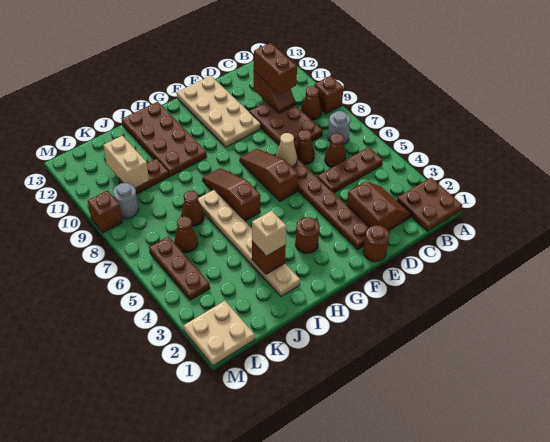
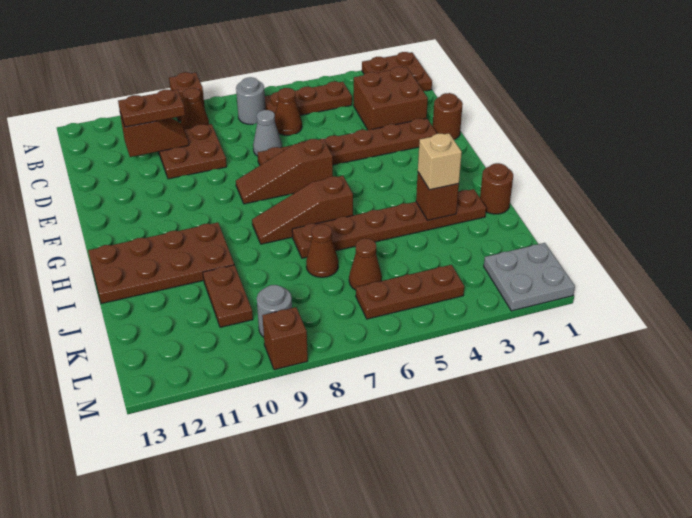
brown 1x3 plate [317,147,383,193] -> brown 1x3 plate turned to [265,81,352,115]
brown 2x2 slope [347,181,411,231] -> brown 2x2 brick [354,67,428,130]
brown 2x3 plate [249,102,323,146] -> brown 2x2 plate [159,124,227,179]
brown 1x2 brick [254,43,297,94] -> brown 1x2 plate [118,90,185,127]
brown 1x1 cone [295,130,315,164] -> grey 1x1 cone [253,110,282,156]
tan 1x1 cone [276,133,297,167] -> none
tan 2x4 plate [177,76,261,147] -> none
brown 1x1 round brick [295,217,320,253] -> brown 1x1 round brick moved to [480,163,513,214]
tan 1x6 plate [198,190,300,297] -> brown 1x6 plate [292,189,486,258]
tan 1x2 brick [103,136,149,188] -> none
tan 2x2 plate [184,301,255,366] -> grey 2x2 plate [484,243,575,311]

